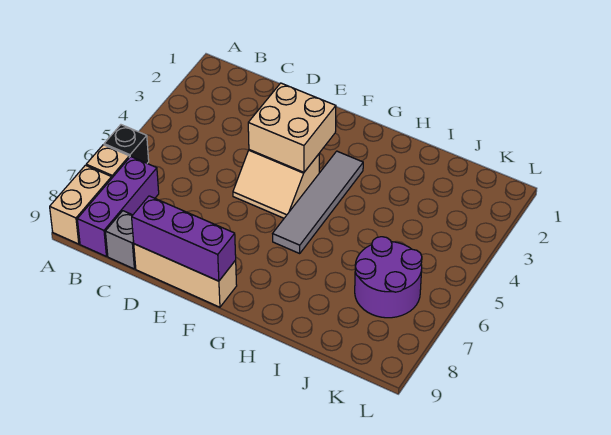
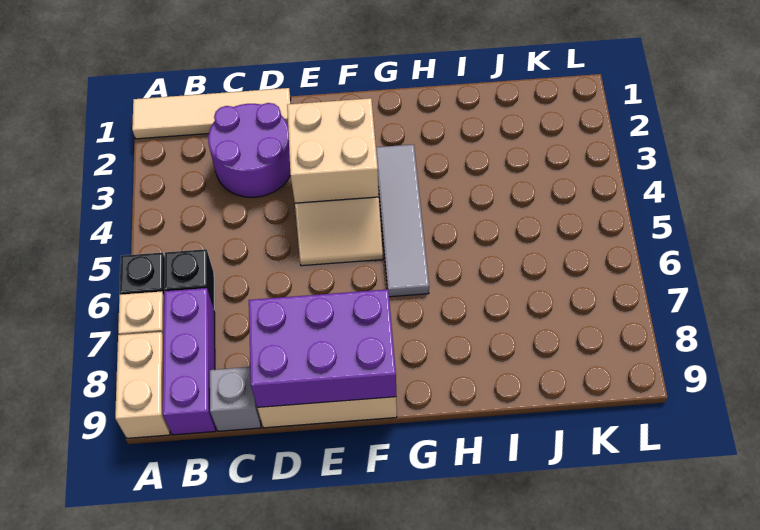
none -> tan 1x4 tile [132,88,291,139]
none -> black 1x1 brick [164,249,214,309]
purple 1x3 brick [132,196,236,281] -> purple 2x3 brick [249,289,396,408]
purple 2x2 round brick [355,237,422,318] -> purple 2x2 round brick moved to [208,103,290,197]

